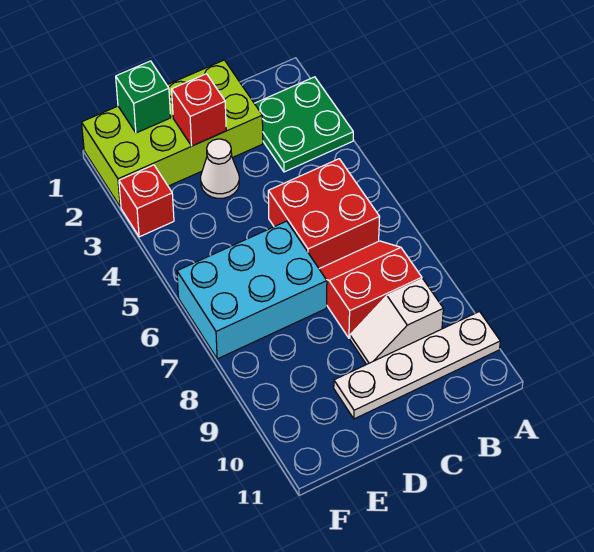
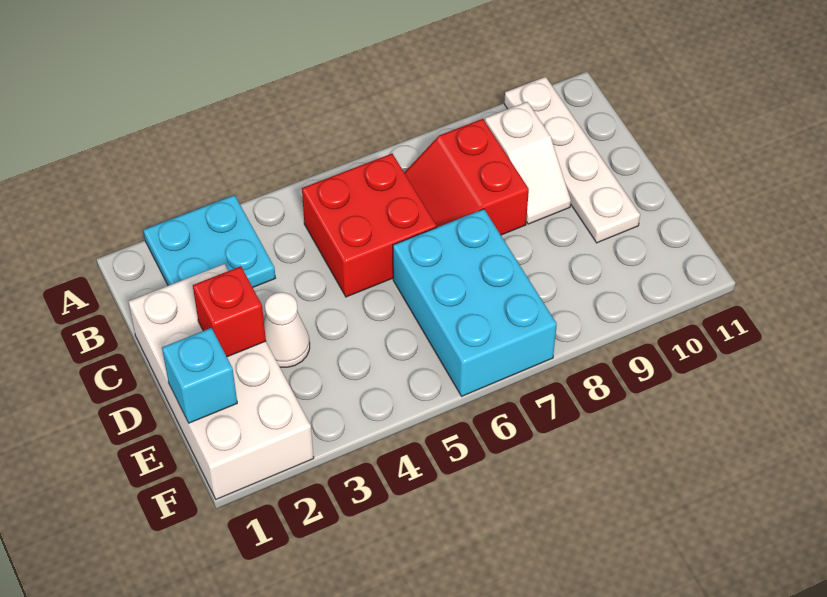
green 2x2 plate [254,77,353,172] -> cyan 2x2 plate [143,195,275,287]
lime 2x4 brick [82,60,263,207] -> white 2x4 brick [128,264,314,499]
green 1x1 brick [116,61,171,133] -> cyan 1x1 brick [162,328,237,423]
red 1x1 brick [119,165,174,237] -> none

